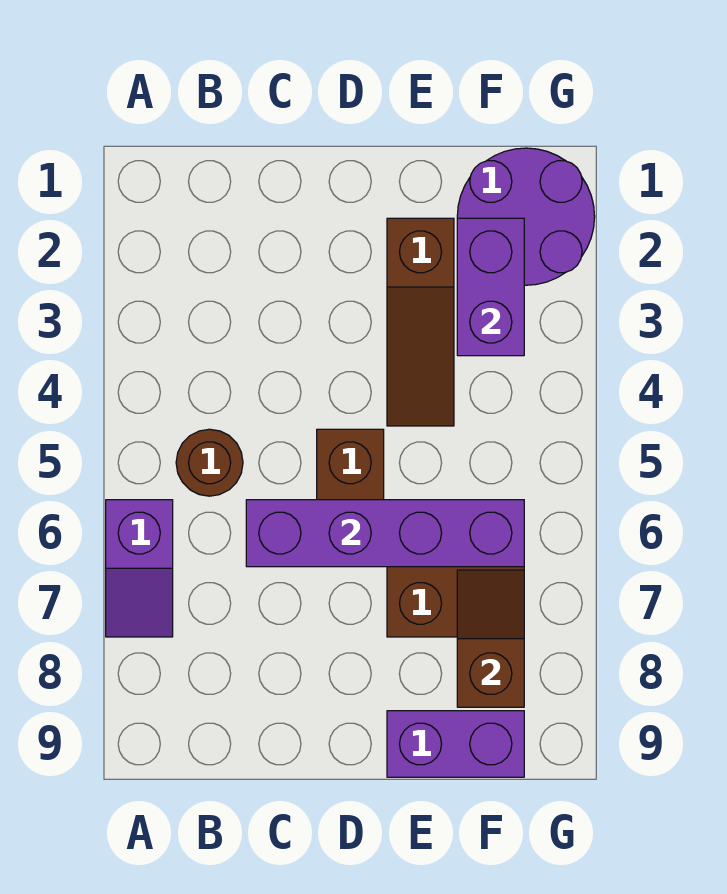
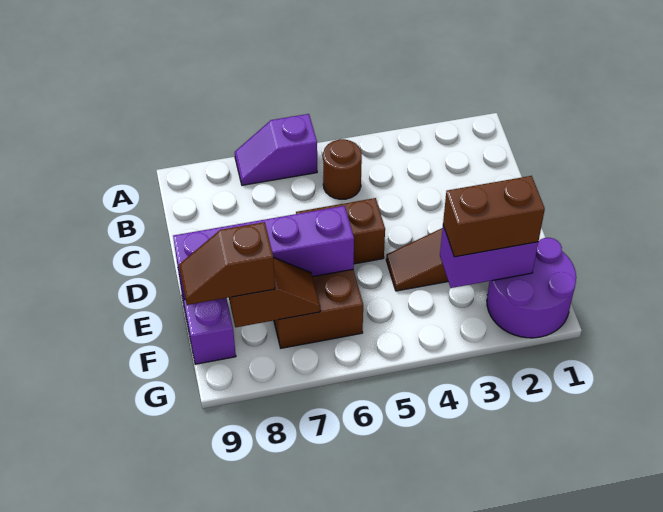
purple 1x4 brick [246,500,524,567] -> purple 1x4 brick turned to [173,206,354,300]
none -> brown 1x2 brick [443,176,545,257]
none -> brown 1x2 slope [179,222,275,305]

